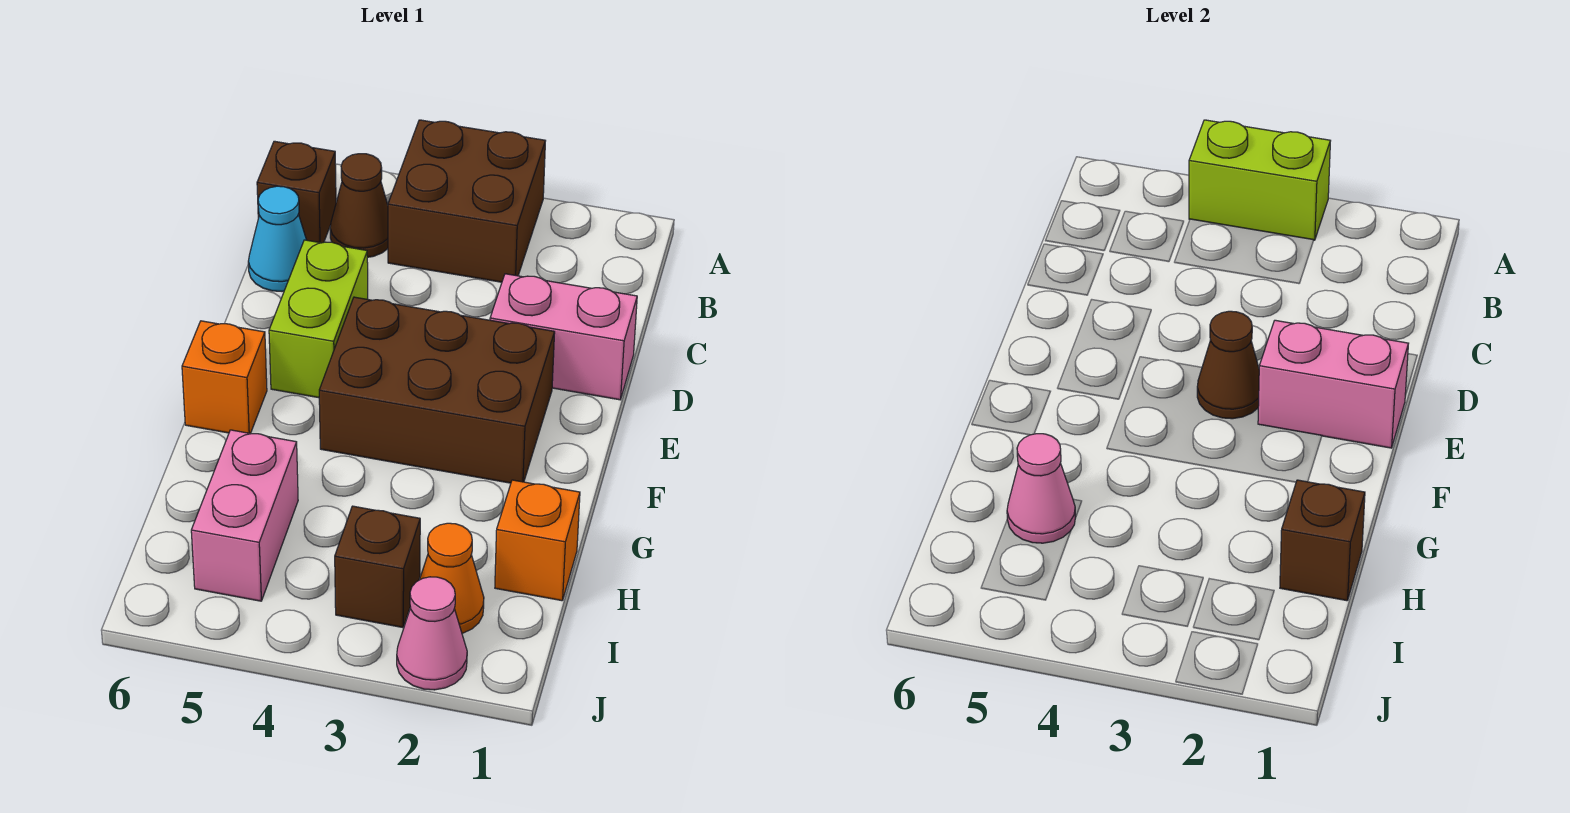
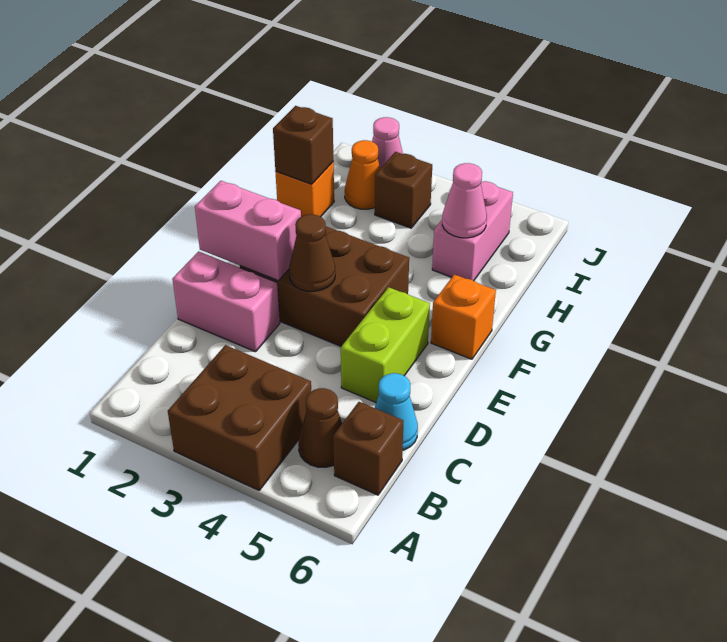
lime 1x2 brick [1189,120,1330,240] -> none

